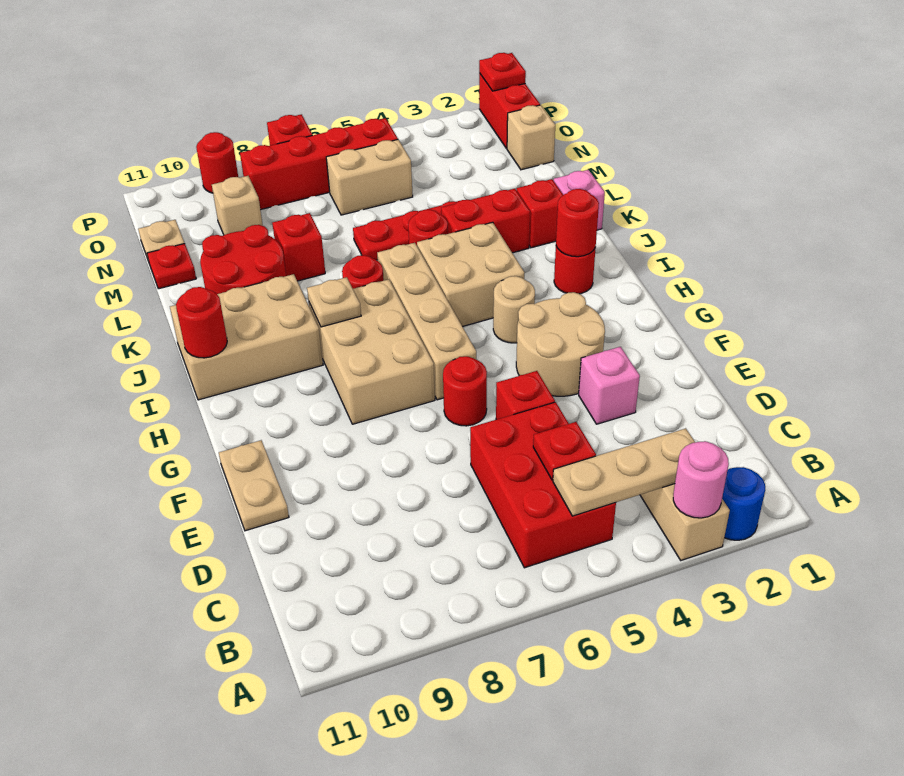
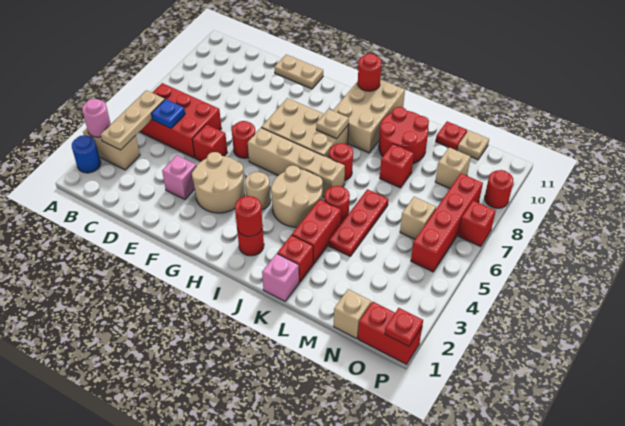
red 1x1 plate [533,422,596,480] -> blue 1x1 plate [151,99,185,128]
tan 2x2 brick [417,222,524,326] -> tan 2x2 round brick [271,165,323,227]
tan 1x2 brick [326,140,413,215] -> tan 1x1 brick [400,197,436,239]

